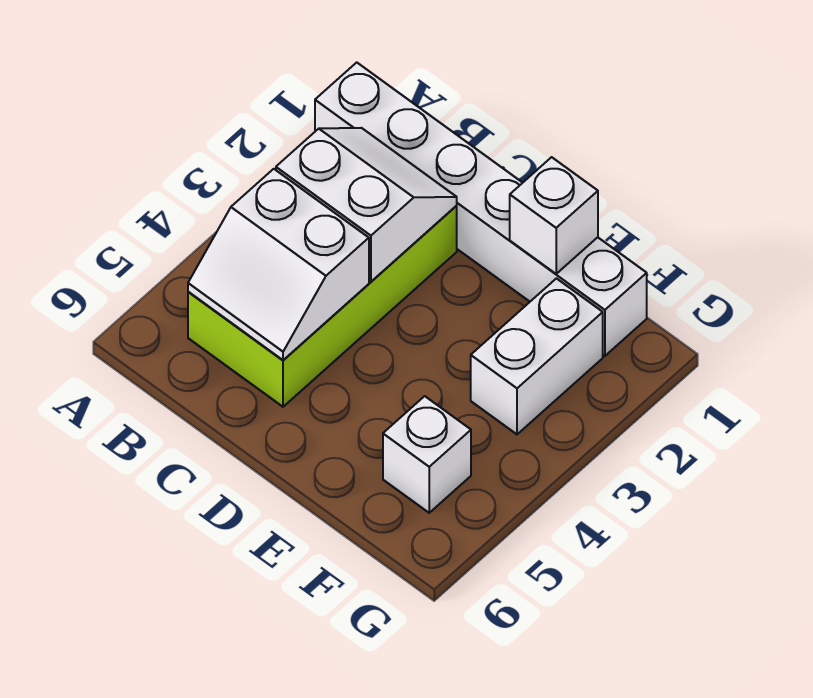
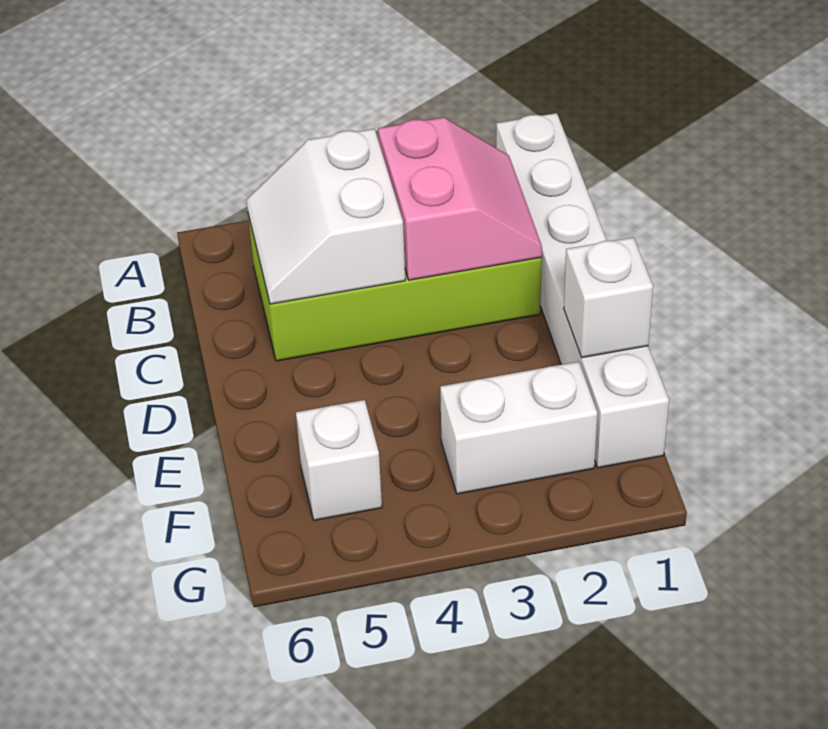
white 2x2 slope [276,128,457,282] -> pink 2x2 slope [378,117,542,280]

